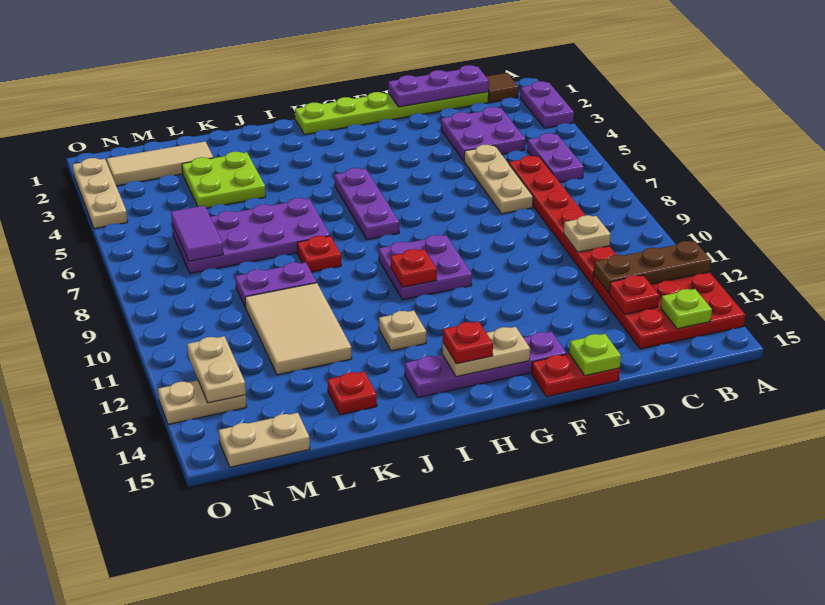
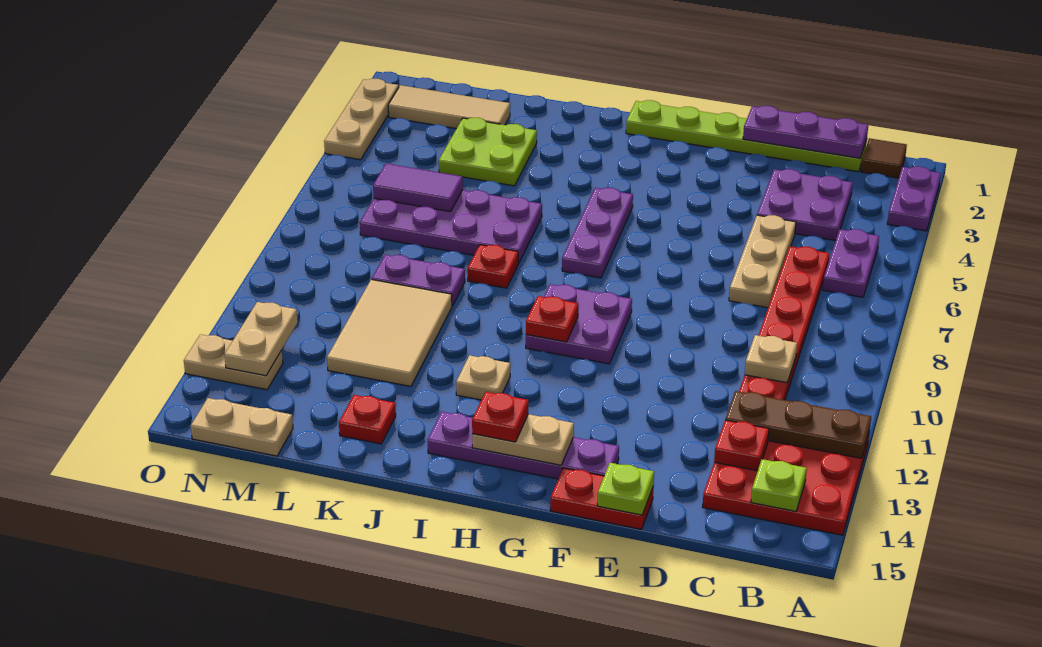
purple 1x2 tile [171,205,223,261] -> purple 1x2 tile turned to [373,164,463,212]

